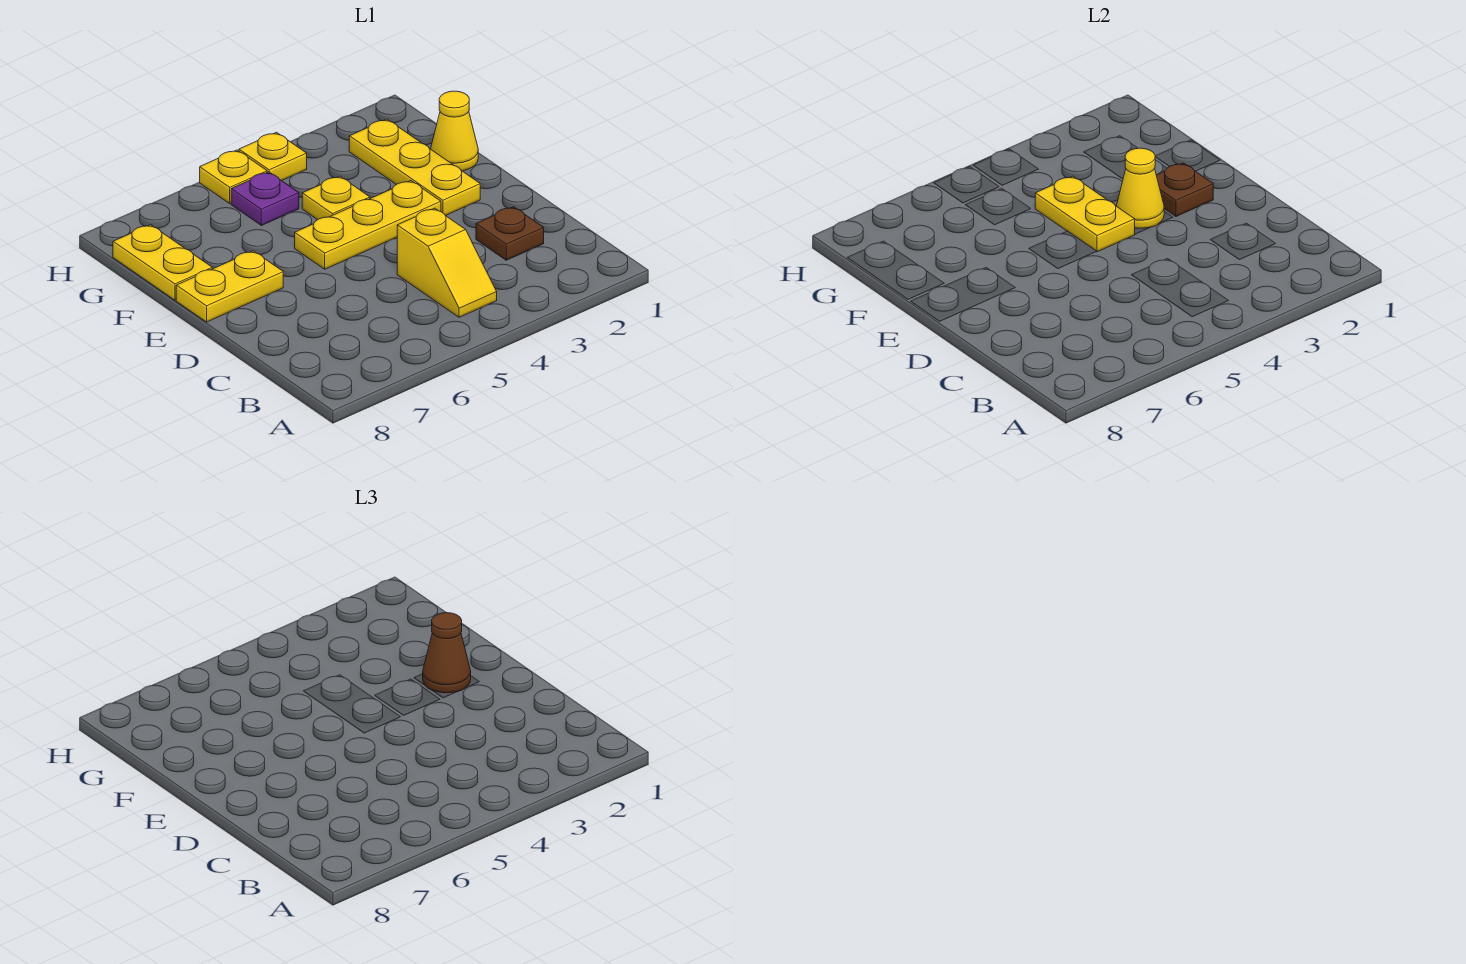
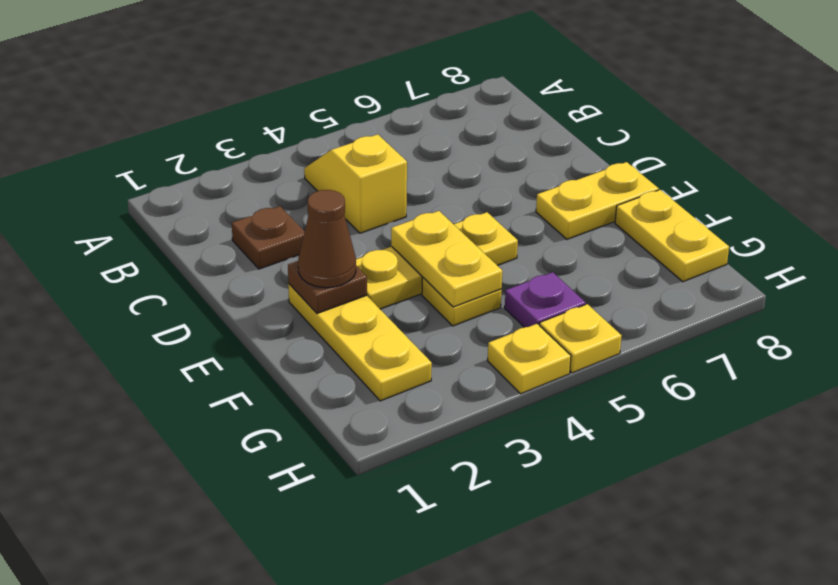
yellow 1x1 cone [1117,148,1164,228] -> none
yellow 1x1 cone [431,91,478,171] -> none

